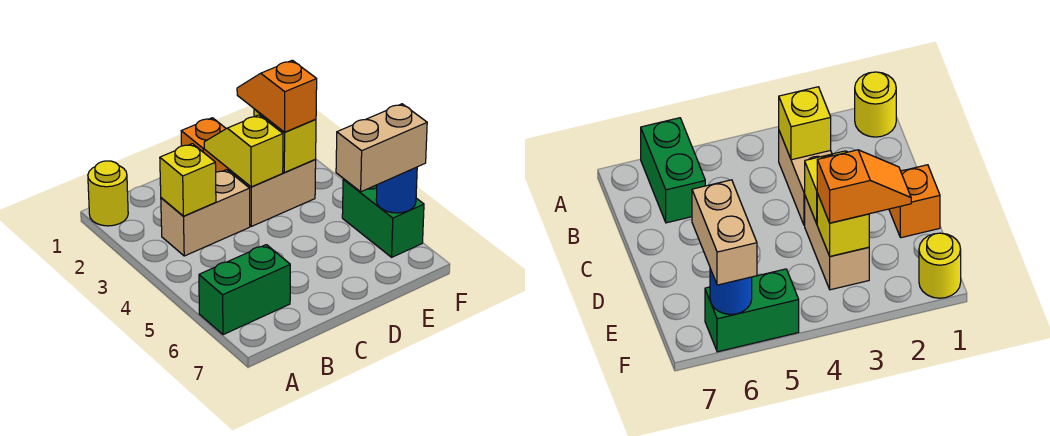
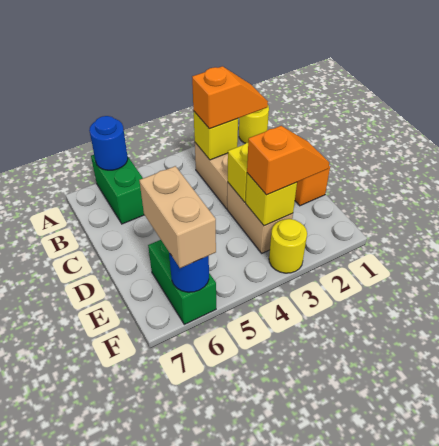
none -> blue 1x1 round brick [89,116,128,170]
none -> orange 1x2 slope [192,66,268,129]
yellow 1x1 round brick [919,233,961,298] -> yellow 1x1 round brick moved to [269,219,307,273]
green 1x2 brick [342,179,424,257] -> green 1x2 brick turned to [148,240,216,324]

